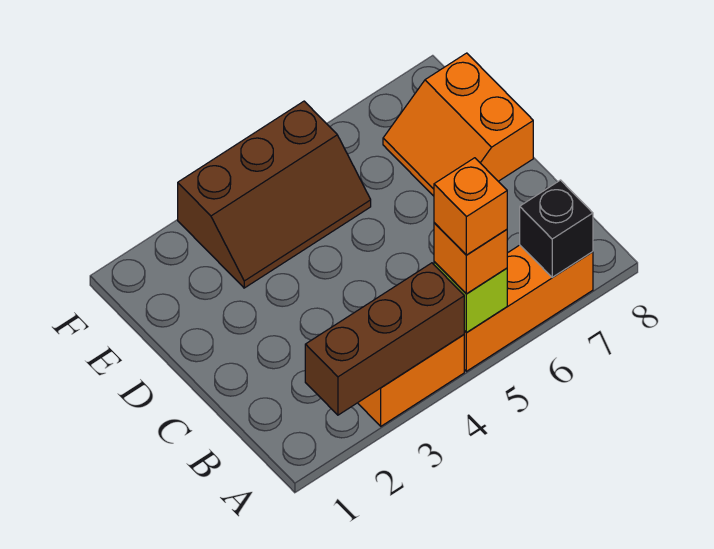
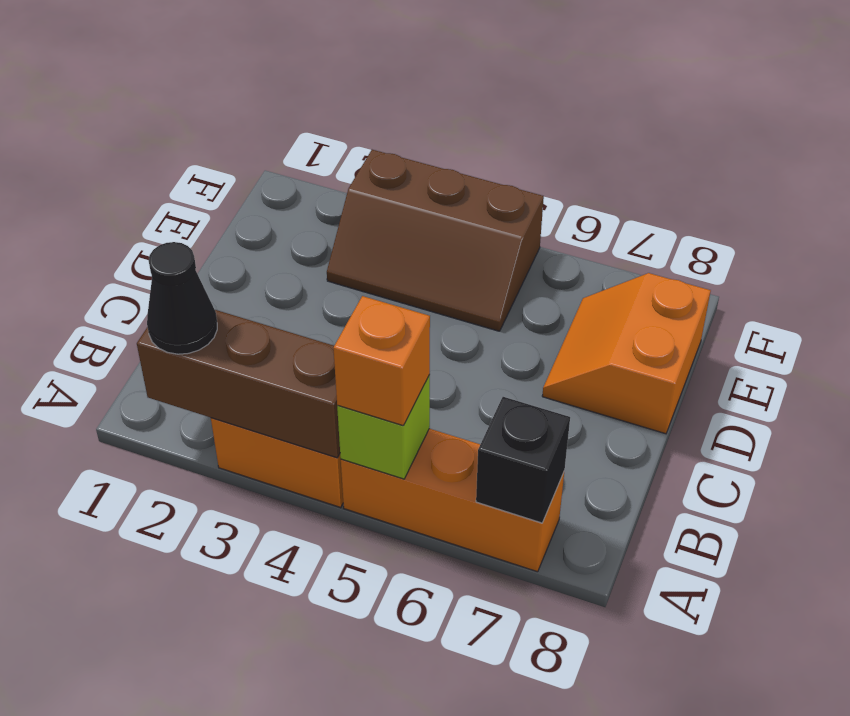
none -> black 1x1 cone [147,242,217,354]
orange 1x1 brick [434,158,507,255] -> none

